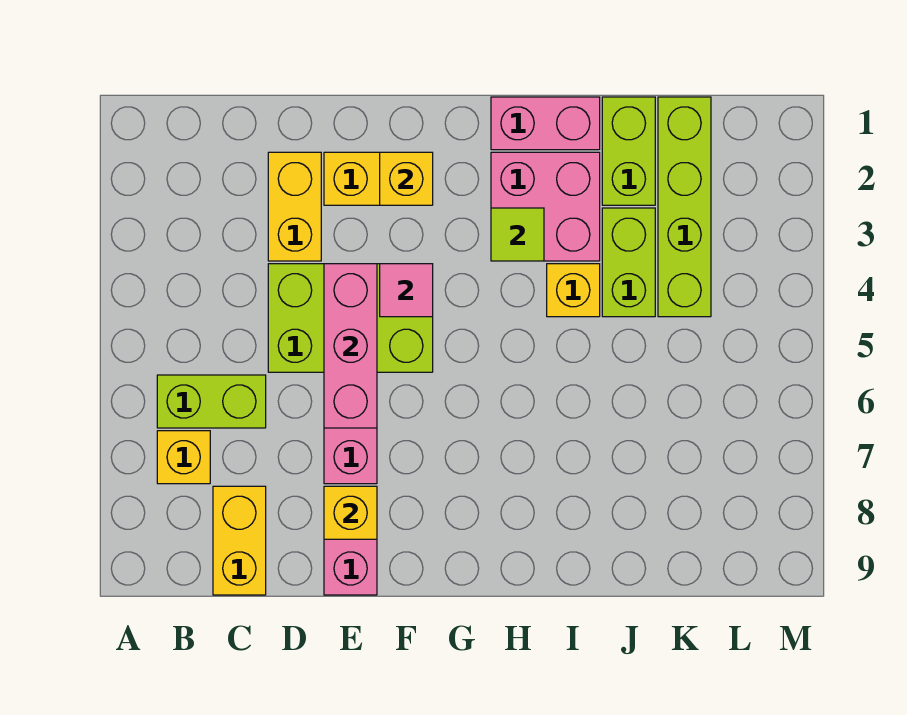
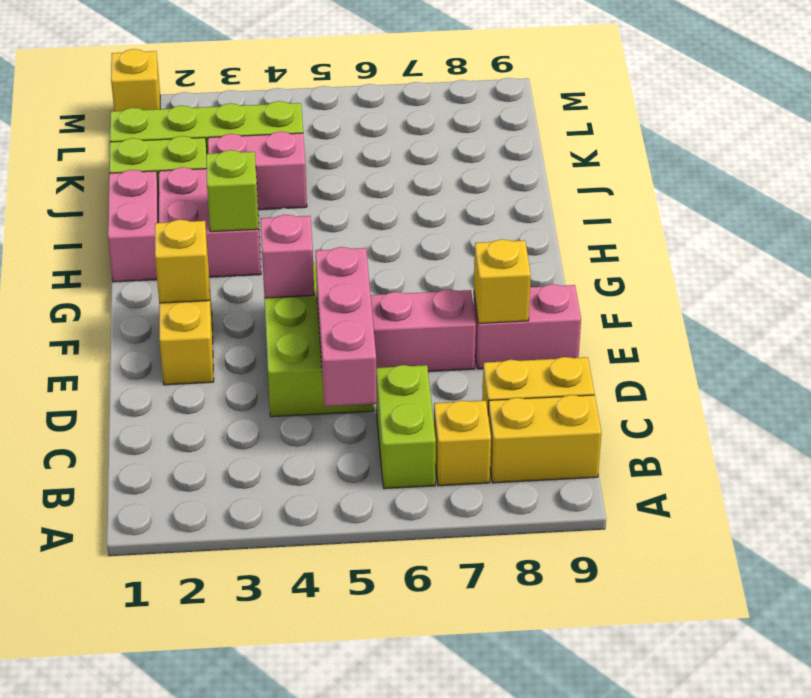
yellow 1x2 brick [268,152,321,261] -> yellow 1x2 brick moved to [488,395,601,483]
pink 1x3 brick [324,264,377,428] -> pink 1x3 brick turned to [316,247,377,406]
pink 1x1 tile [380,264,433,317] -> pink 1x1 brick [260,215,314,298]
lime 1x1 tile [491,208,544,261] -> lime 1x1 brick [206,150,259,232]
yellow 1x1 brick [547,264,600,317] -> yellow 1x1 brick moved to [111,49,160,111]
lime 1x2 brick [602,208,655,317] -> pink 1x2 brick [208,132,307,210]

